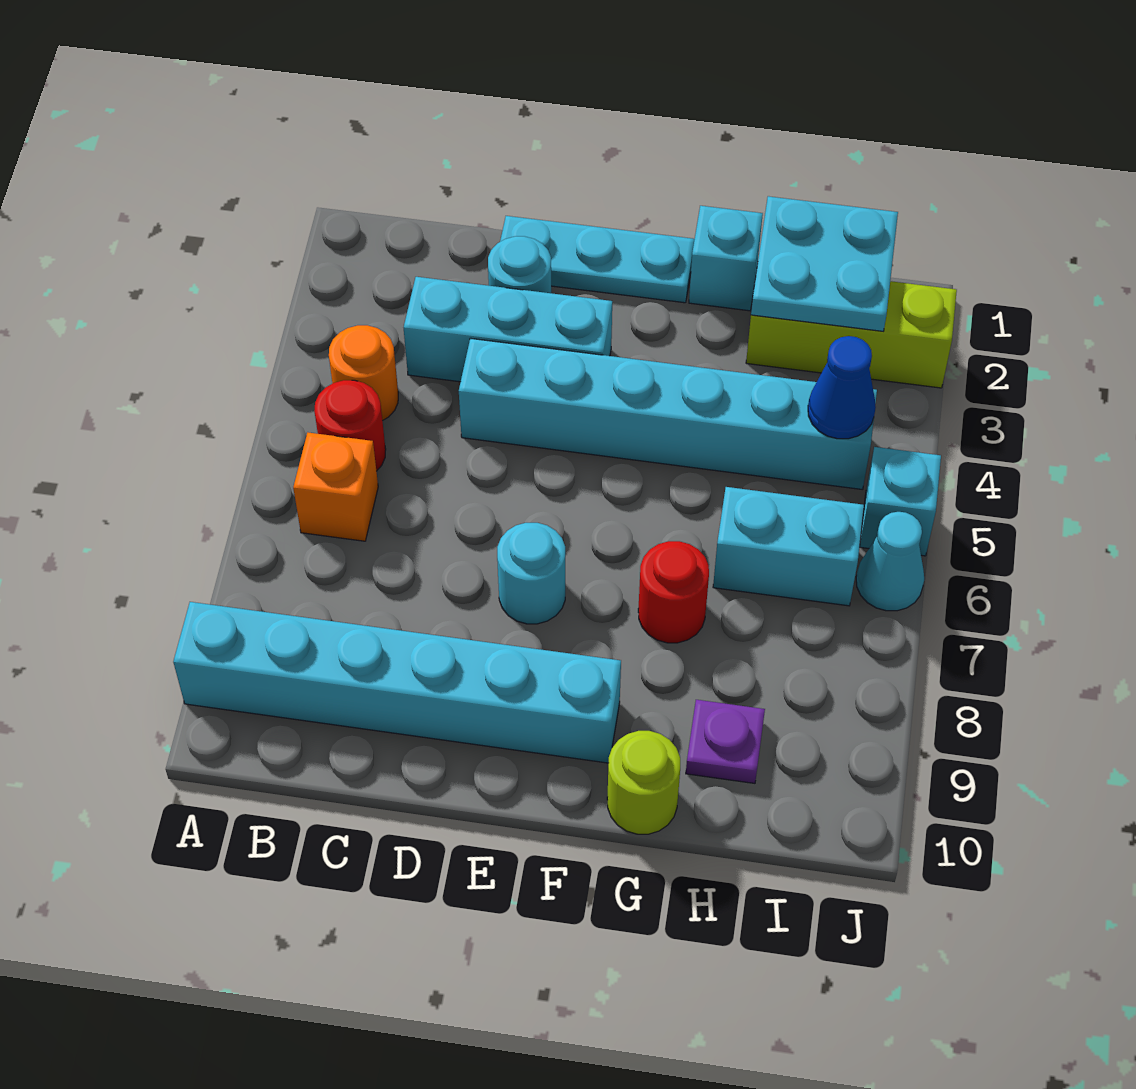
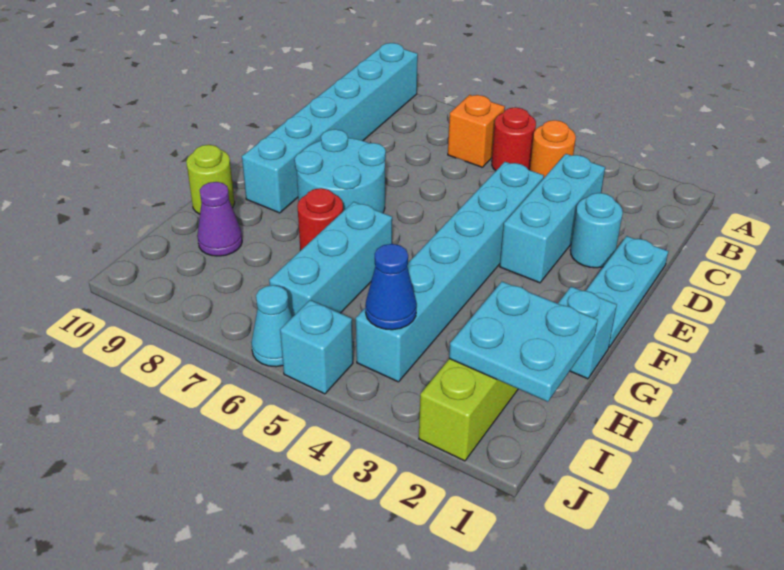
cyan 1x1 round brick [497,523,565,624] -> cyan 2x2 round brick [295,129,386,213]
cyan 1x2 brick [713,487,864,606] -> cyan 1x3 brick [269,202,392,317]
purple 1x1 plate [686,700,765,783] -> purple 1x1 cone [197,182,242,256]

